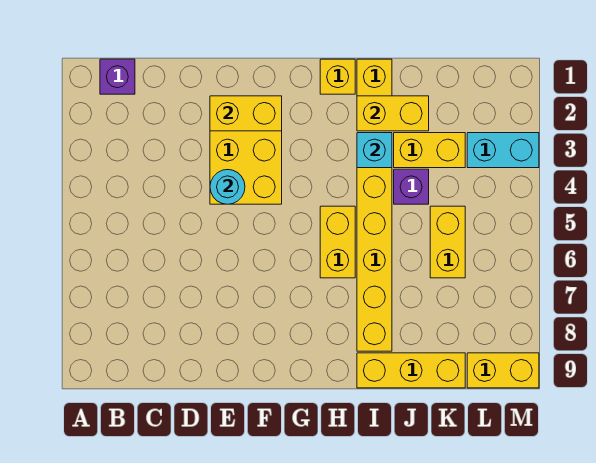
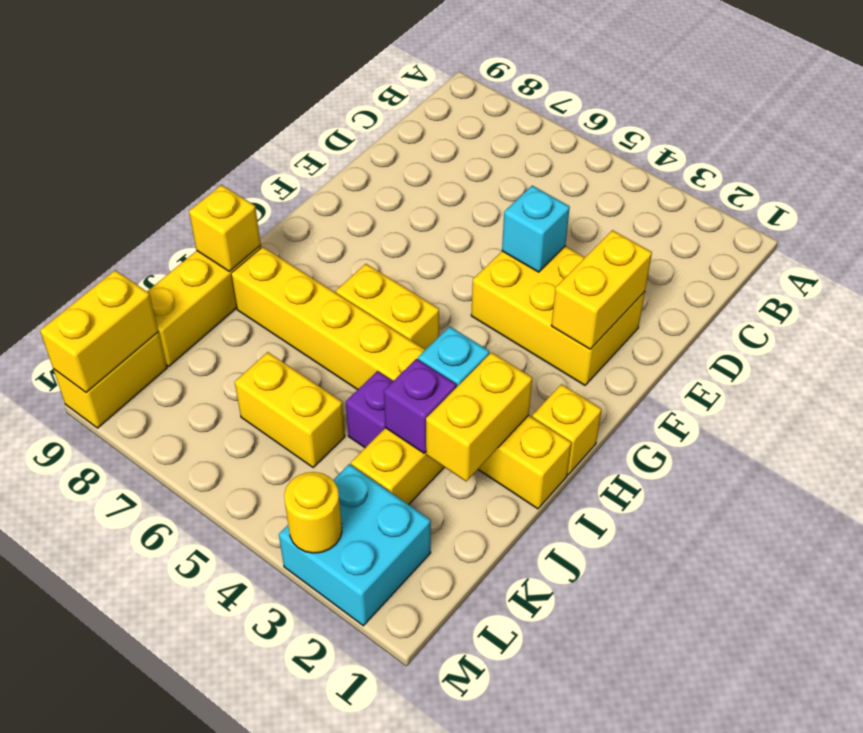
purple 1x1 brick [100,59,135,94] -> purple 1x1 brick moved to [384,359,456,453]
cyan 1x1 round brick [210,170,245,204] -> cyan 1x1 brick [502,186,570,272]
none -> yellow 1x1 brick [189,185,261,272]
cyan 1x2 brick [467,133,539,168] -> cyan 2x2 brick [279,464,431,626]
none -> yellow 1x2 brick [40,270,158,393]
none -> yellow 1x1 round brick [284,472,342,553]

